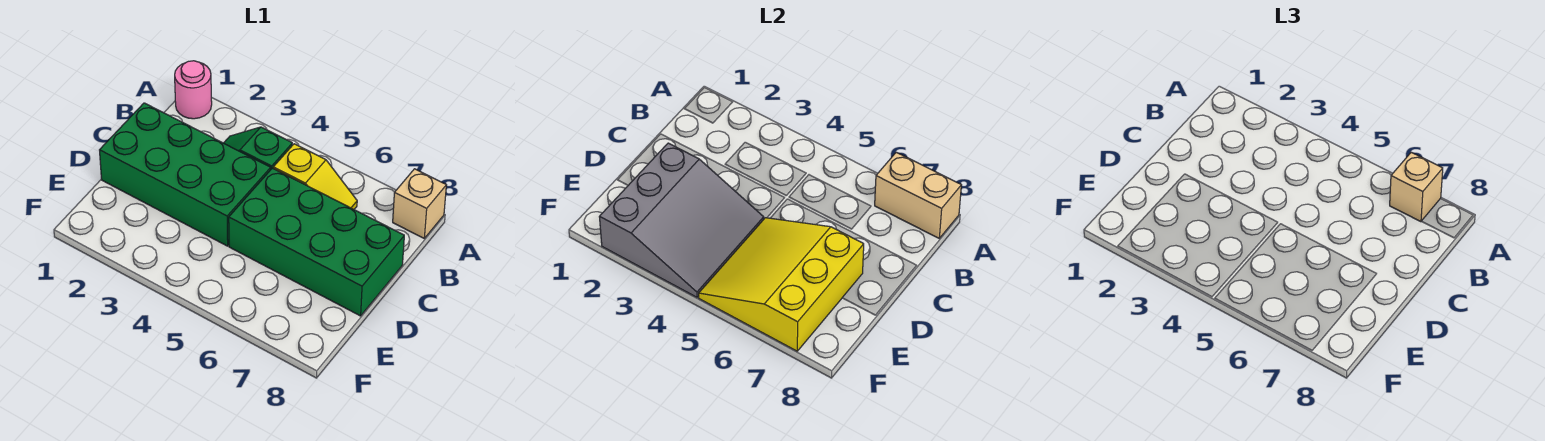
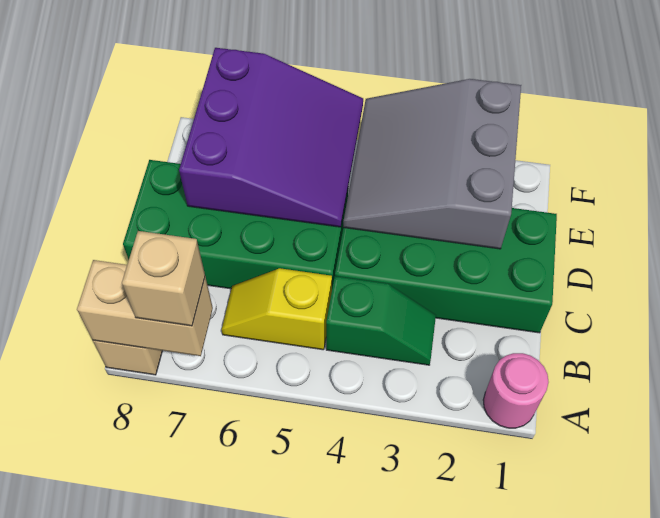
yellow 3x3 slope [699,218,864,351] -> purple 3x3 slope [179,48,363,227]

